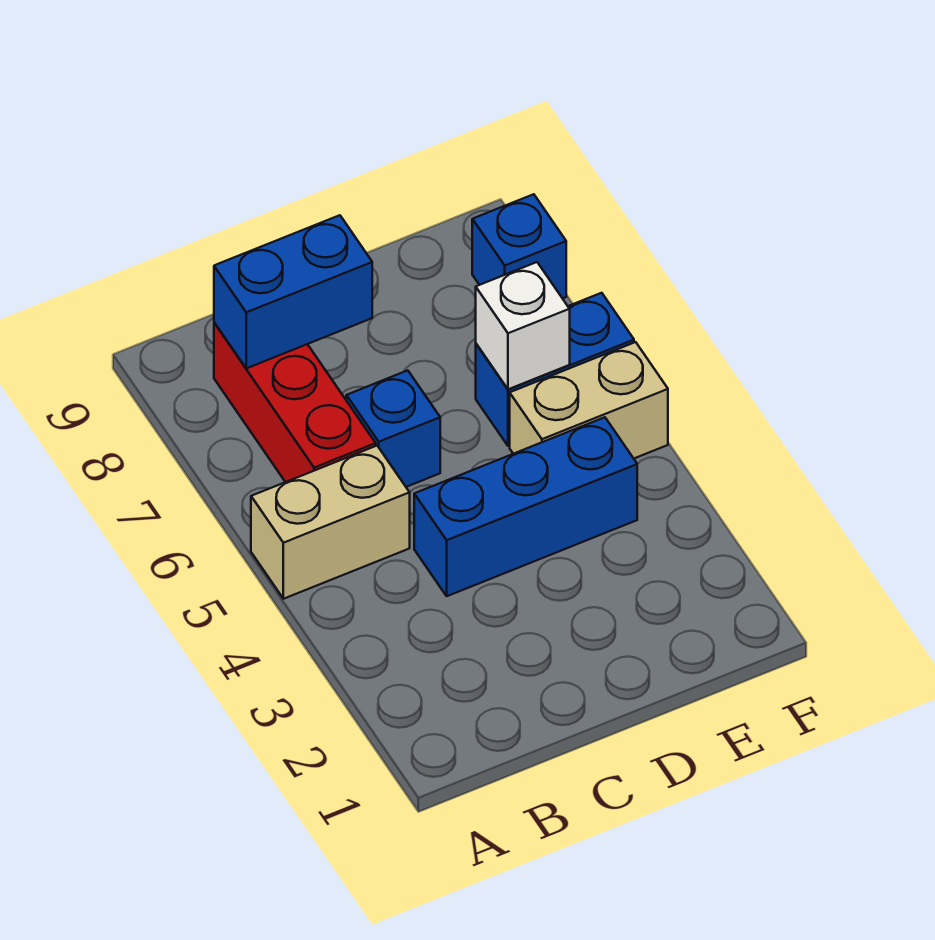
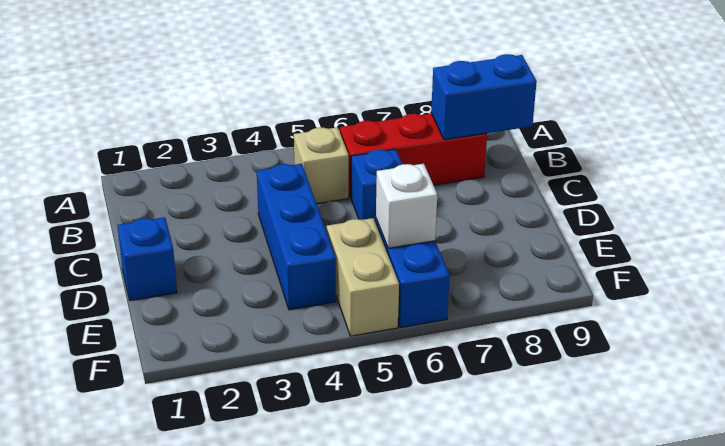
tan 1x2 brick [251,446,410,599] -> tan 1x1 brick [294,127,349,204]
blue 1x2 brick [214,215,372,368] -> blue 1x2 brick turned to [431,54,537,140]
blue 1x1 brick [472,194,566,299] -> blue 1x1 brick moved to [118,217,177,301]

